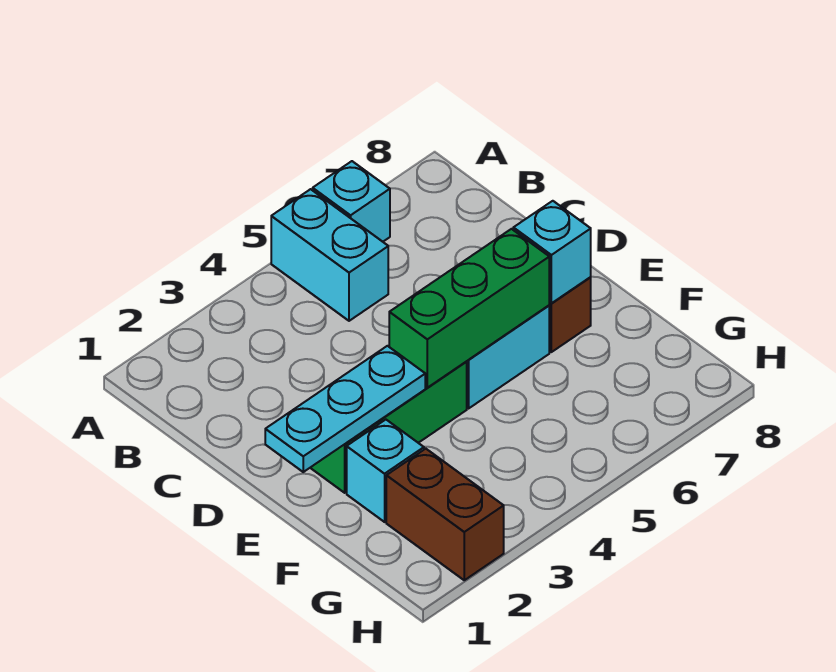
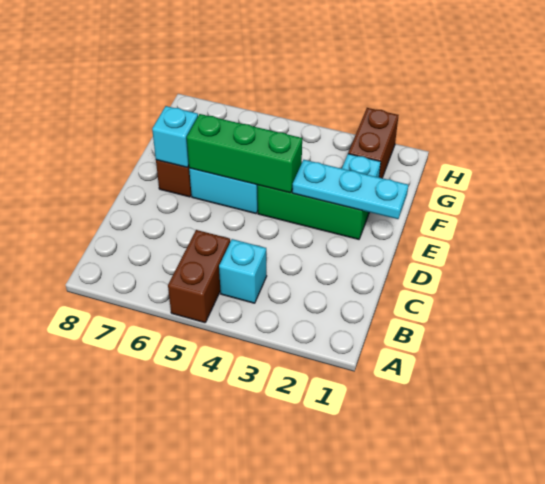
cyan 1x2 brick [271,189,388,321] -> brown 1x2 brick [168,230,230,323]
cyan 1x1 brick [313,161,390,242] -> cyan 1x1 brick moved to [219,239,267,303]

